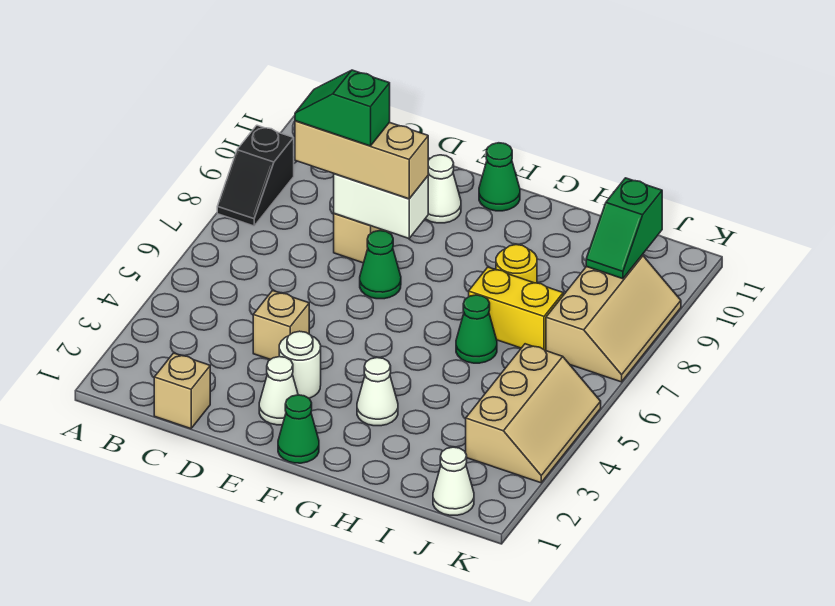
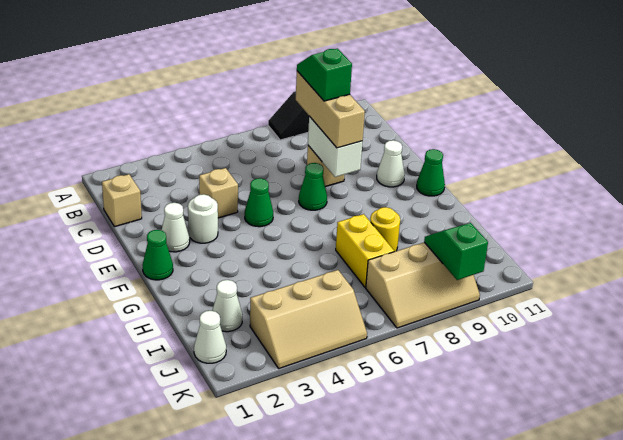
white 1x1 cone [357,358,398,426] -> white 1x1 cone moved to [212,280,243,332]
green 1x1 cone [456,295,497,363] -> green 1x1 cone moved to [245,178,273,227]
green 1x2 slope [586,178,662,279] -> green 1x2 slope turned to [424,223,488,280]

